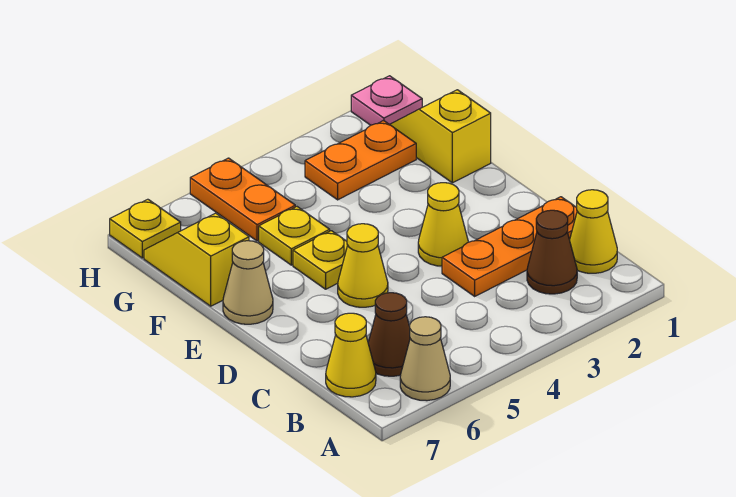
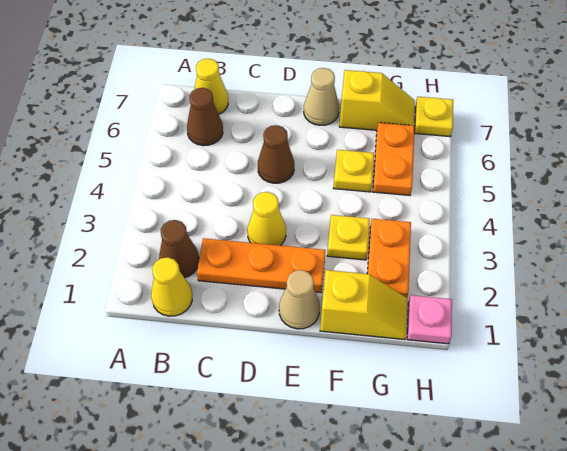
tan 1x1 cone [400,317,450,401] -> tan 1x1 cone moved to [279,270,320,329]
orange 1x3 plate [442,197,577,296] -> orange 1x3 plate turned to [197,238,325,292]
yellow 1x1 cone [338,224,388,307] -> brown 1x1 cone [258,125,294,183]
yellow 1x1 plate [293,231,347,289] -> yellow 1x1 plate moved to [327,215,370,260]
orange 1x2 plate [190,158,295,241] -> orange 1x2 plate turned to [373,123,415,195]

